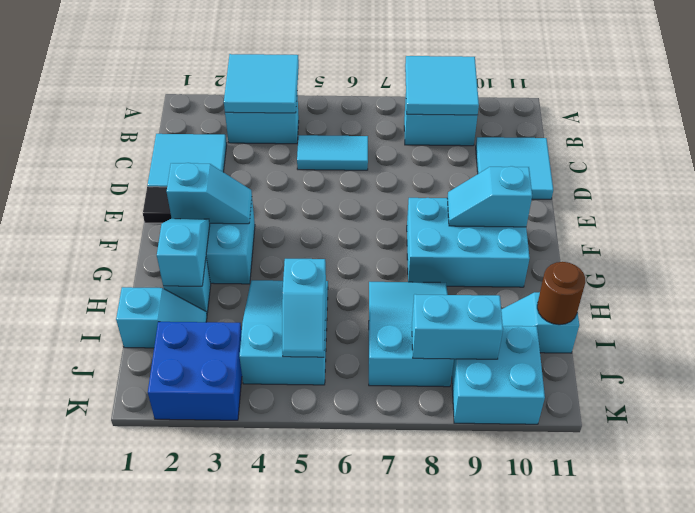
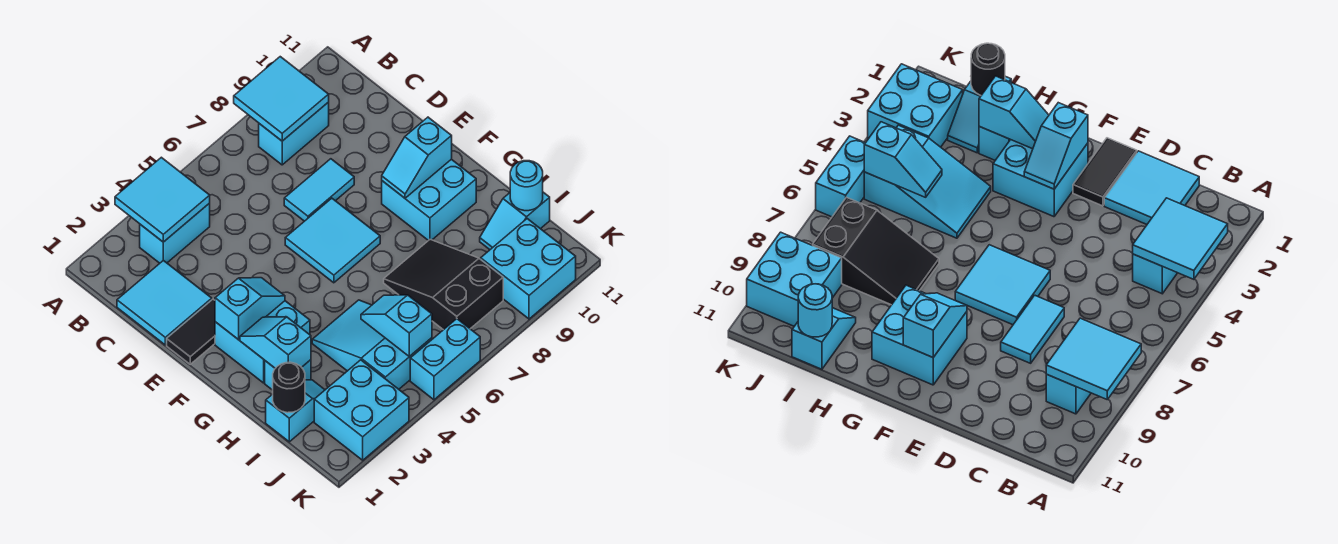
cyan 1x2 tile [297,135,368,170] -> cyan 1x2 tile moved to [284,159,354,221]
cyan 2x2 tile [476,137,553,199] -> cyan 2x2 tile moved to [285,198,380,283]
cyan 2x3 brick [407,198,530,287] -> cyan 2x2 brick [382,159,476,241]
cyan 2x3 slope [369,282,454,387] -> black 2x3 slope [384,240,503,330]
none -> black 1x1 round brick [273,362,305,413]
cyan 1x2 slope [282,259,326,357] -> cyan 1x2 slope turned to [361,295,432,357]
brown 1x1 round brick [537,262,585,325] -> cyan 1x1 round brick [510,161,543,211]
blue 2x2 brick [148,322,242,420] -> cyan 2x2 brick [314,360,409,460]
cyan 1x2 brick [412,294,503,359] -> cyan 1x2 brick moved to [410,319,480,400]

